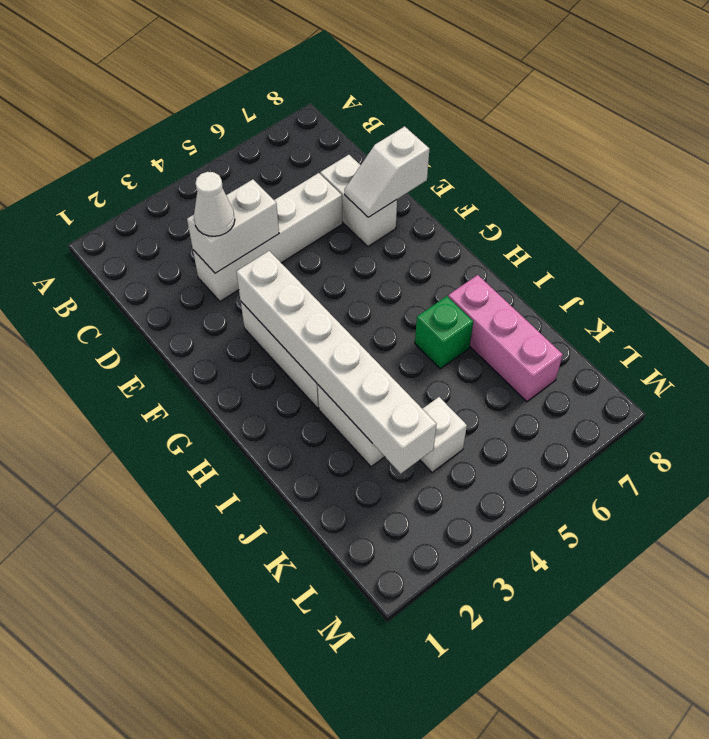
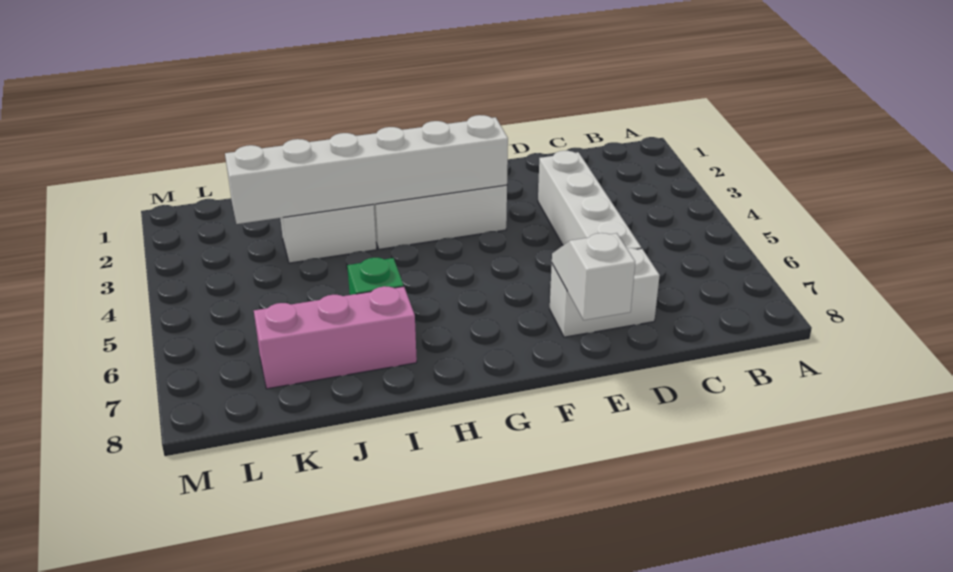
white 1x2 brick [187,179,279,273] -> none
white 1x1 cone [194,172,235,236] -> none
white 1x1 brick [420,397,467,472] -> none

